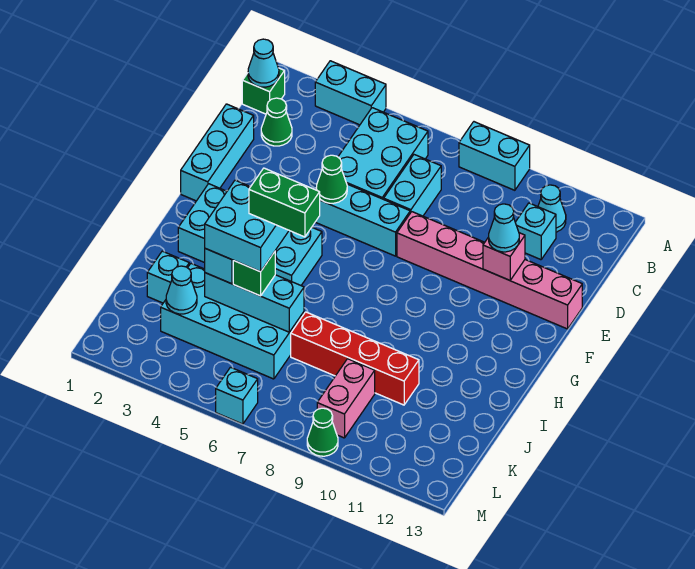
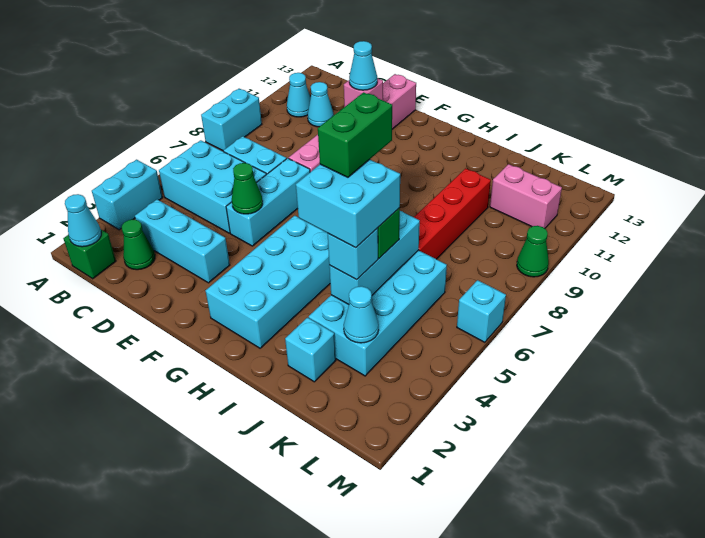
cyan 1x1 brick [515,203,556,260] -> cyan 1x1 cone [308,82,334,127]
cyan 1x3 brick [181,104,254,201] -> cyan 1x3 brick moved to [135,200,230,283]
pink 1x2 brick [317,359,375,438] -> pink 1x2 brick moved to [490,164,562,228]

